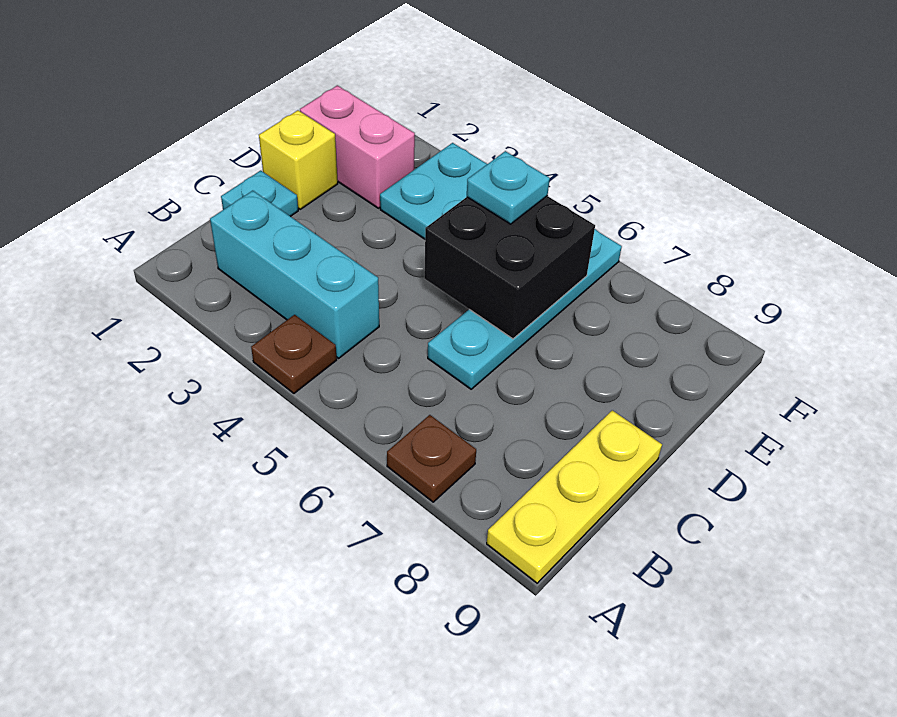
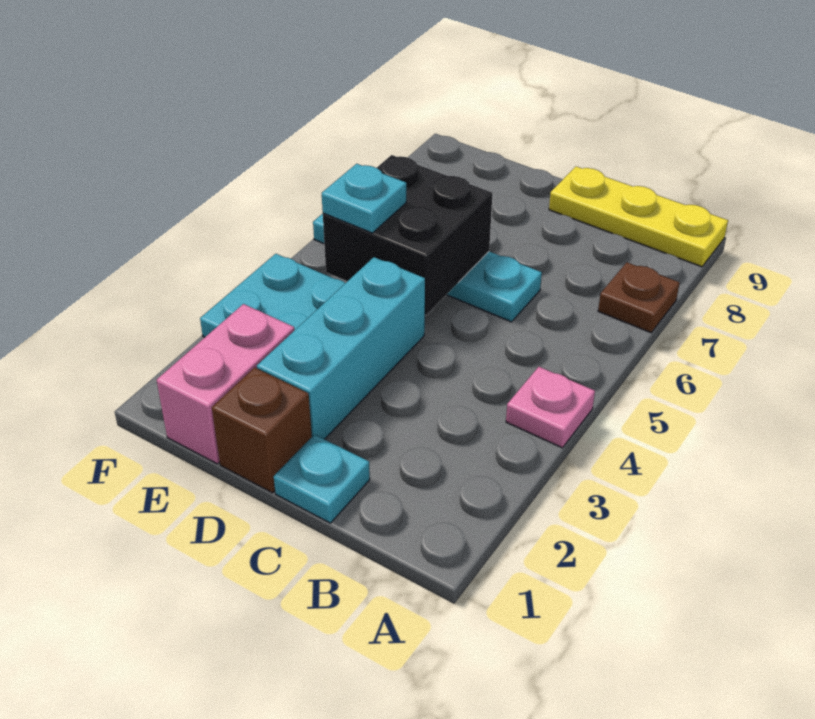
brown 1x1 plate [251,315,337,393] -> pink 1x1 plate [506,367,595,448]
cyan 1x3 brick [210,191,379,358] -> cyan 1x3 brick moved to [257,257,425,439]
yellow 1x1 brick [259,110,338,209] -> brown 1x1 brick [212,368,312,493]

